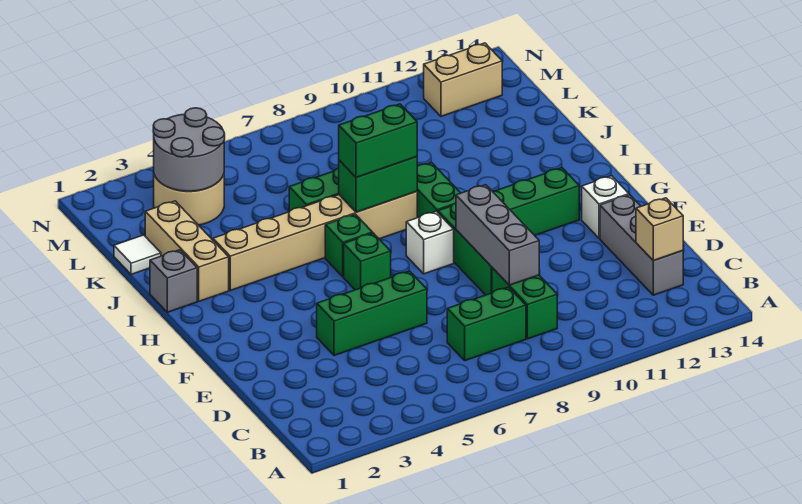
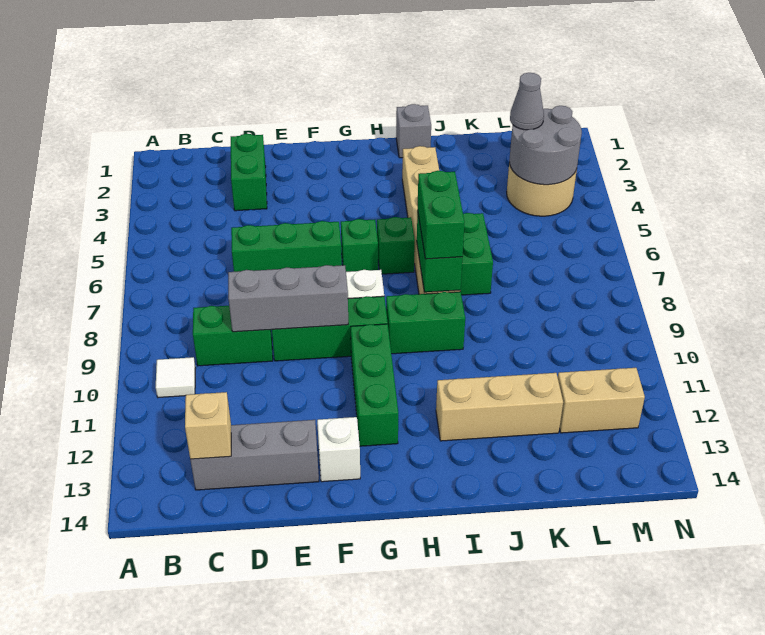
green 1x2 brick [447,287,526,361] -> green 1x2 brick moved to [231,134,267,211]
green 1x3 brick [317,271,427,356] -> green 1x3 brick turned to [231,221,342,272]
tan 1x3 brick [145,201,229,301] -> tan 1x3 brick moved to [436,373,563,441]
white 1x1 tile [114,235,161,274] -> white 1x1 tile moved to [156,357,196,397]
none -> grey 1x1 cone [510,73,544,130]
tan 1x2 brick [424,43,502,116] -> tan 1x2 brick turned to [558,368,645,433]

